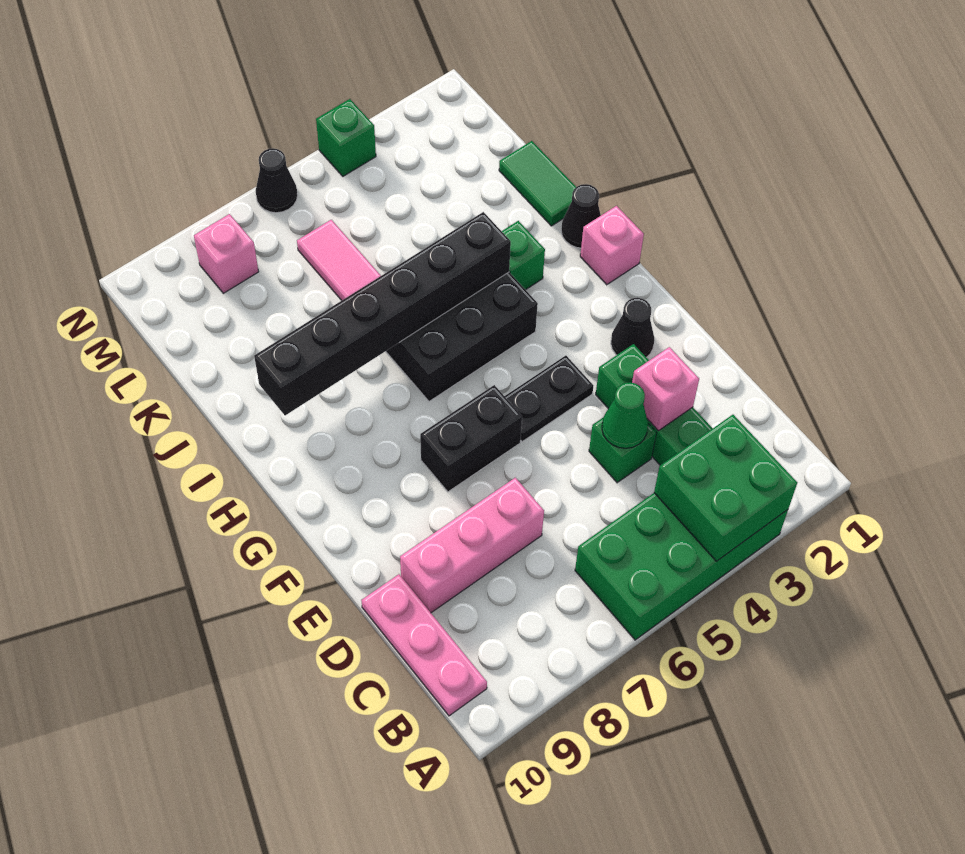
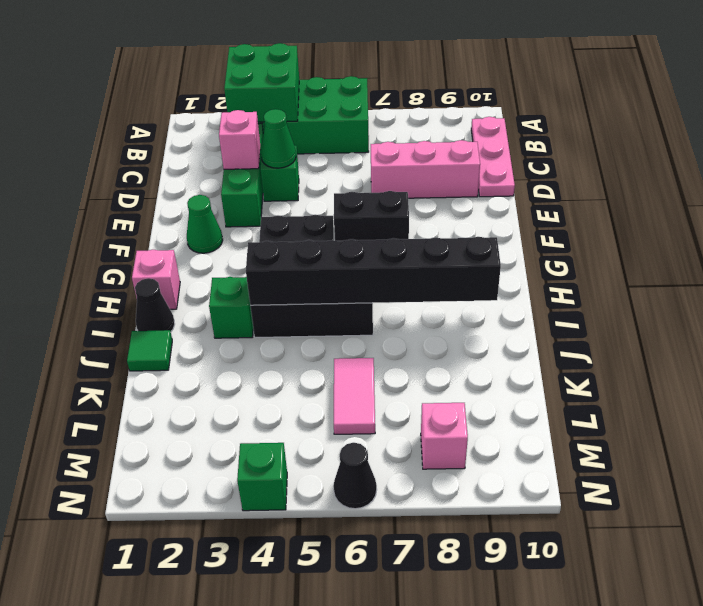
black 1x1 cone [611,298,654,357] -> green 1x1 cone [187,195,223,253]
green 1x2 tile [499,141,576,226] -> green 1x1 tile [127,330,172,371]

